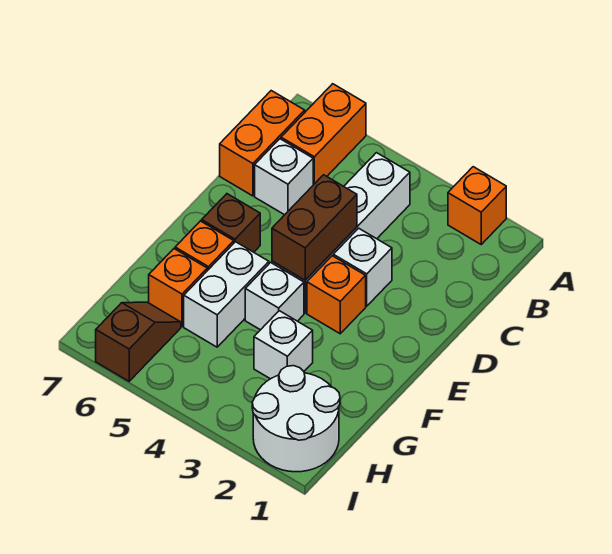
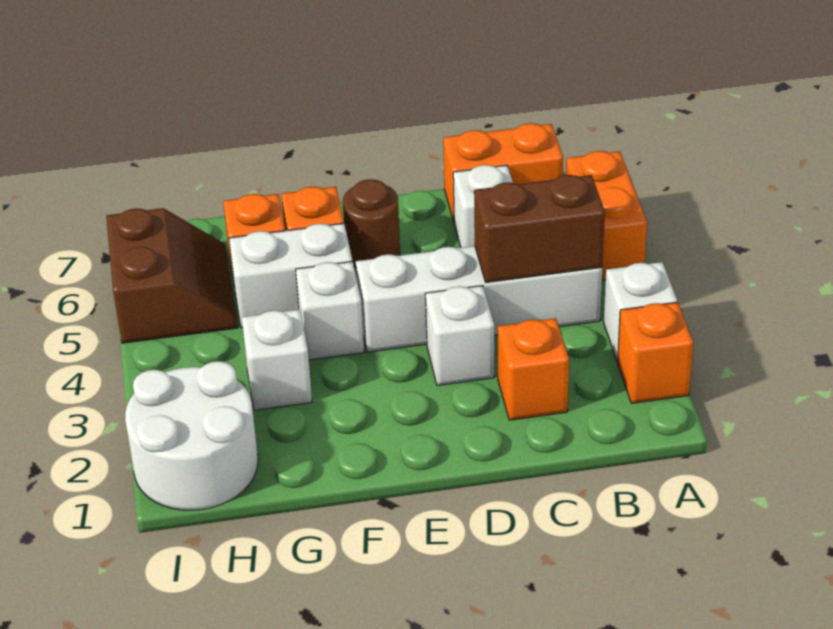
none -> white 1x1 brick [604,262,677,361]
orange 1x2 brick [281,84,366,185] -> orange 1x2 brick turned to [566,151,647,280]
brown 1x2 brick [272,175,357,280] -> brown 1x2 brick moved to [474,175,605,283]
orange 1x1 brick [307,256,366,334] -> orange 1x1 brick moved to [498,318,569,420]
brown 1x1 brick [202,194,260,252] -> brown 1x1 round brick [343,179,400,267]
brown 1x2 slope [96,302,181,381] -> brown 2x2 slope [106,208,238,343]

